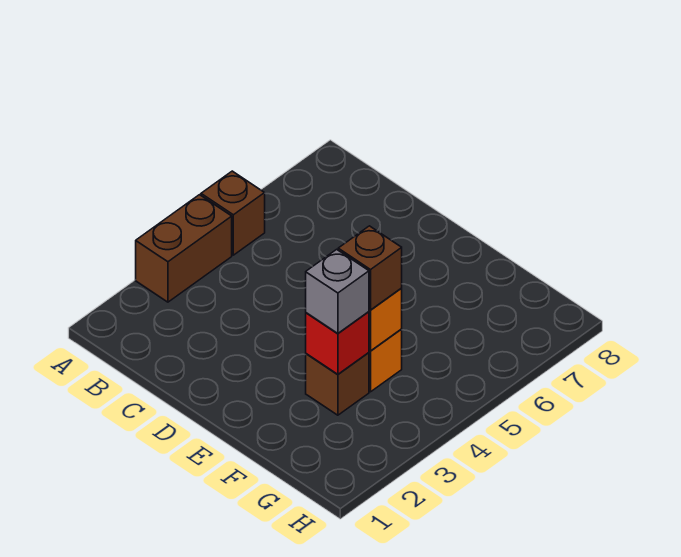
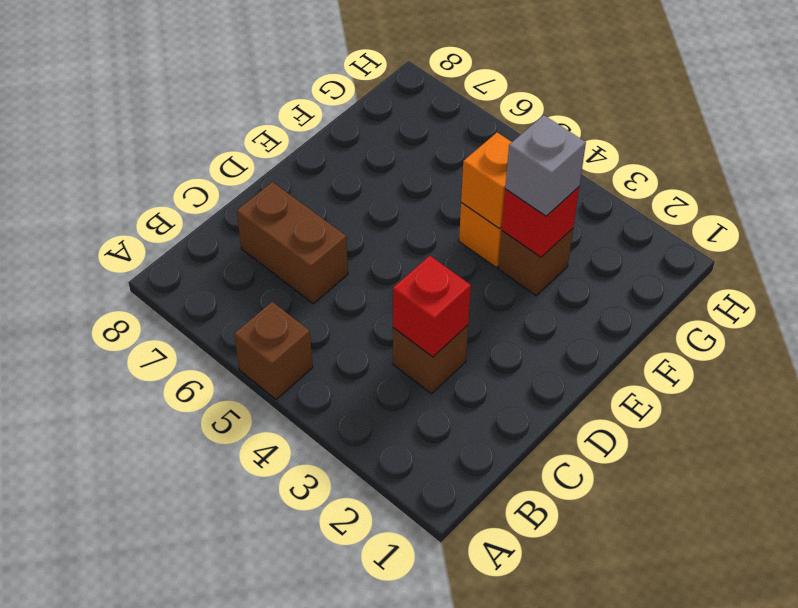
brown 1x2 brick [136,195,232,302] -> brown 1x2 brick moved to [237,182,348,304]
none -> red 1x1 brick [393,256,471,357]
brown 1x1 brick [338,226,402,310] -> brown 1x1 brick moved to [393,325,468,394]

